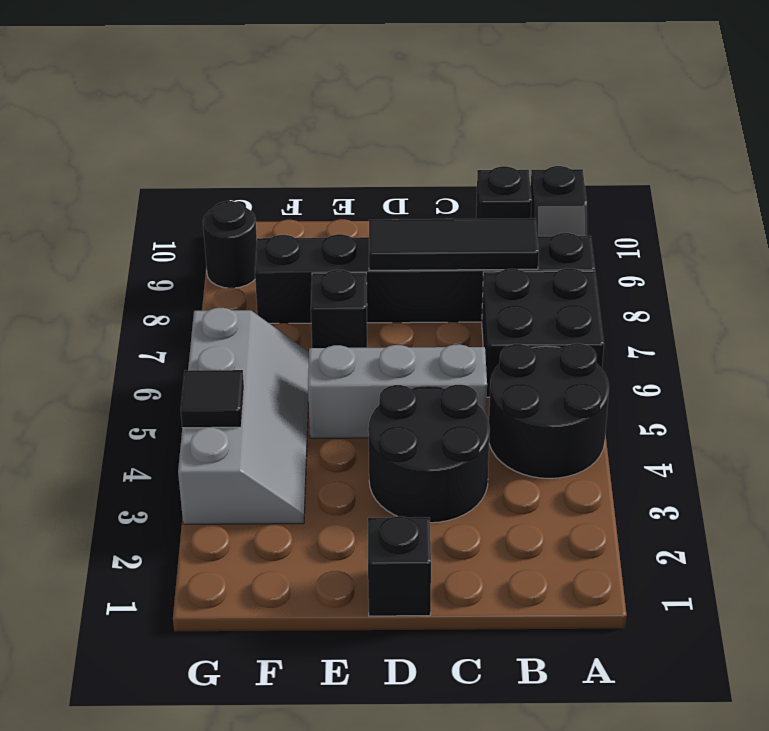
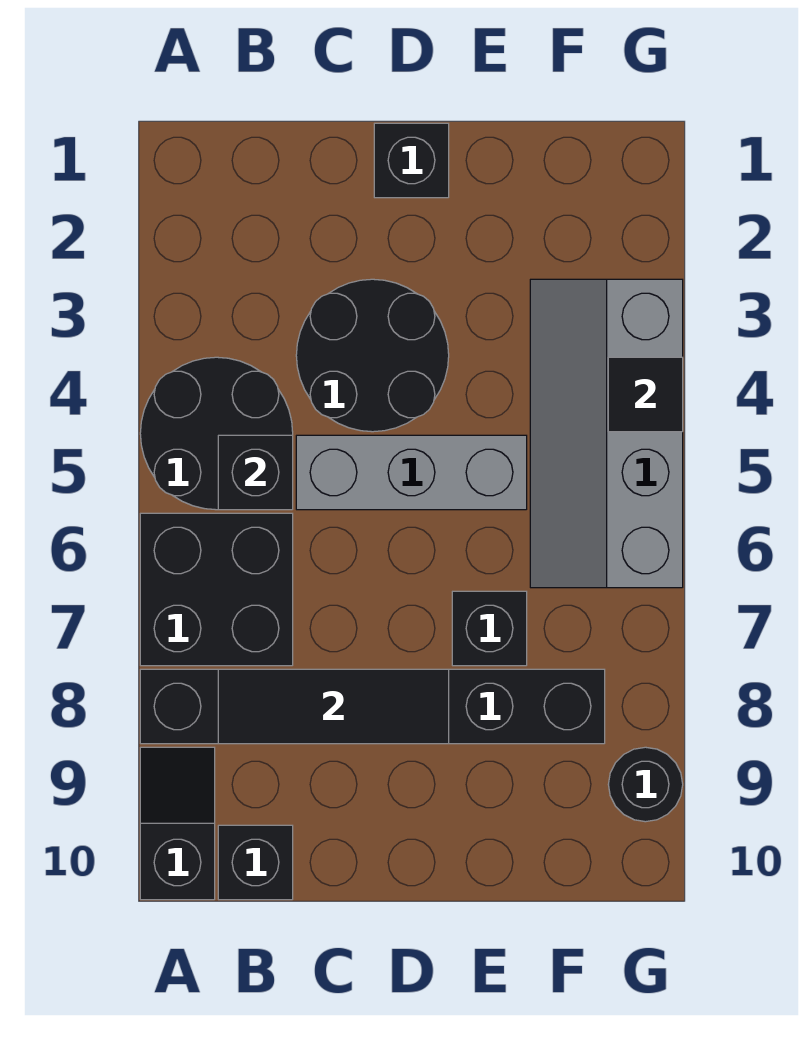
none -> black 1x1 brick [218,435,293,510]

